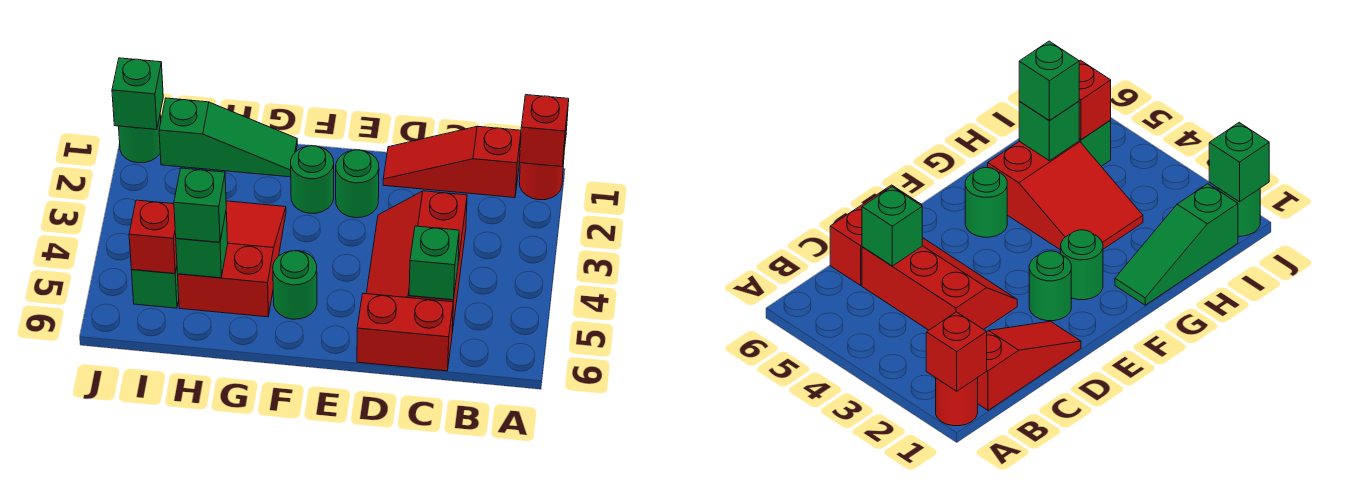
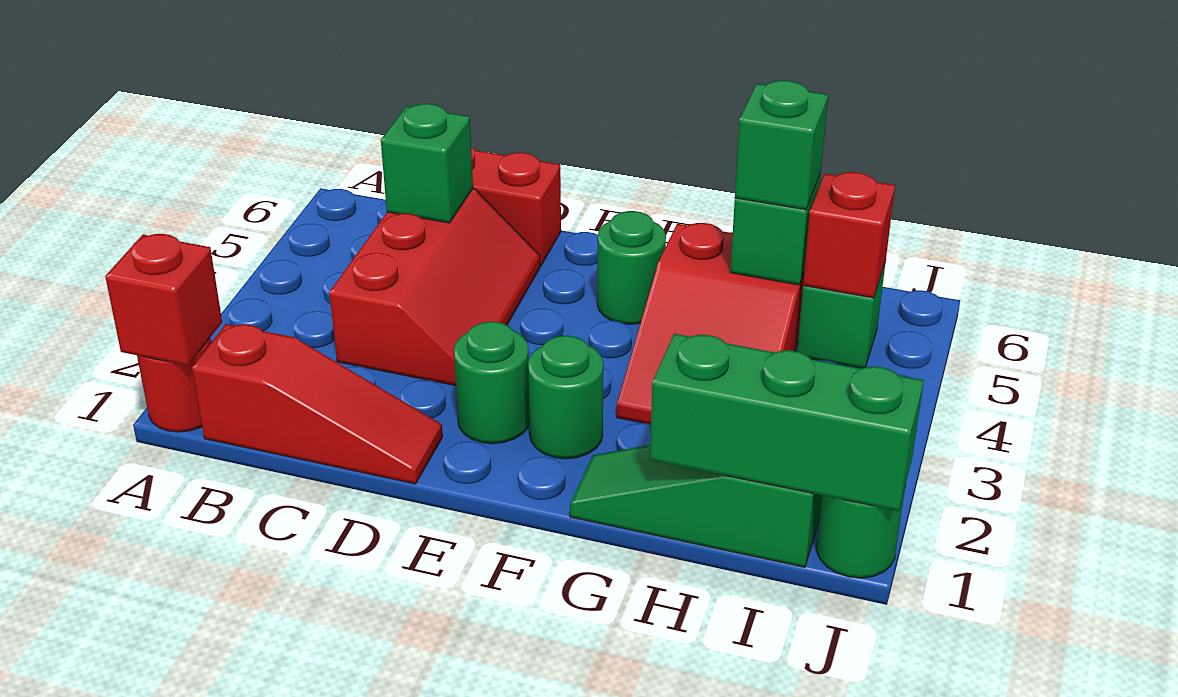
green 1x1 brick [112,58,163,130] -> green 1x3 brick [650,334,924,511]

